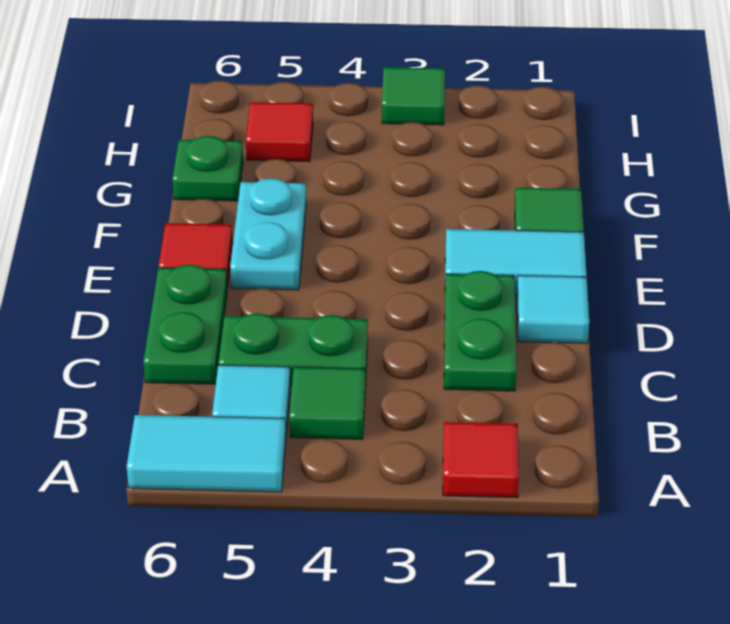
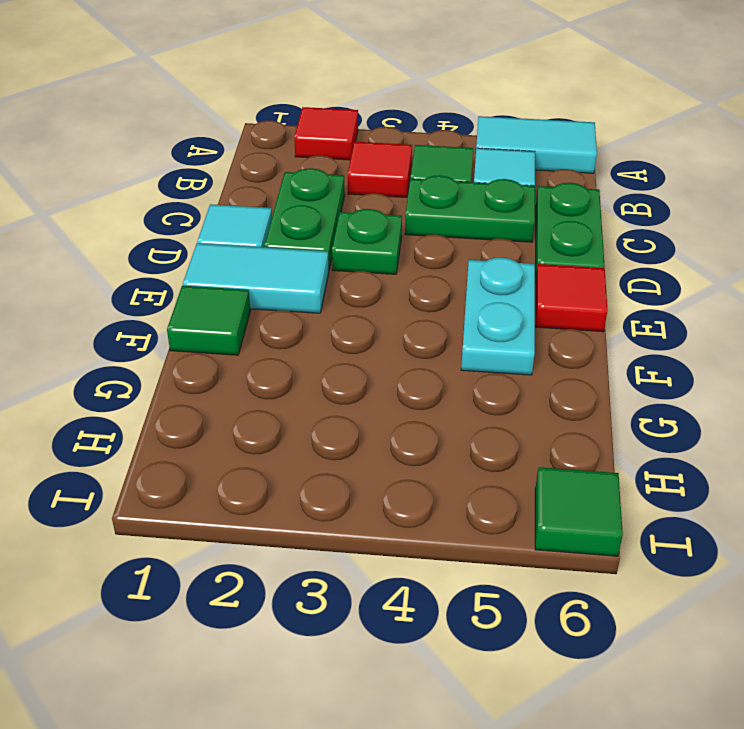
green 1x1 plate [172,136,243,201] -> green 1x1 plate moved to [332,209,402,274]
red 1x1 tile [246,102,313,161] -> red 1x1 tile moved to [348,142,412,198]
green 1x1 tile [382,67,445,125] -> green 1x1 tile moved to [535,467,623,556]

